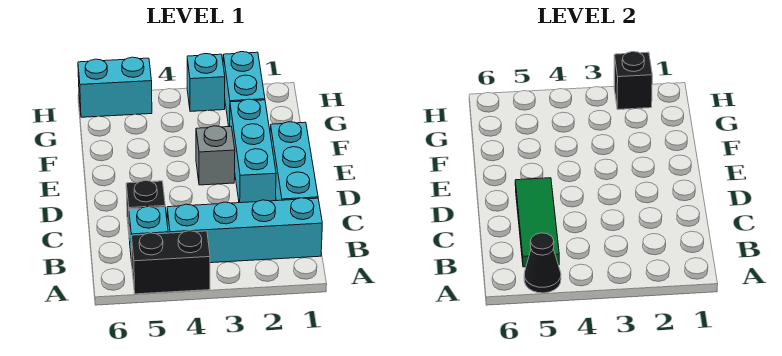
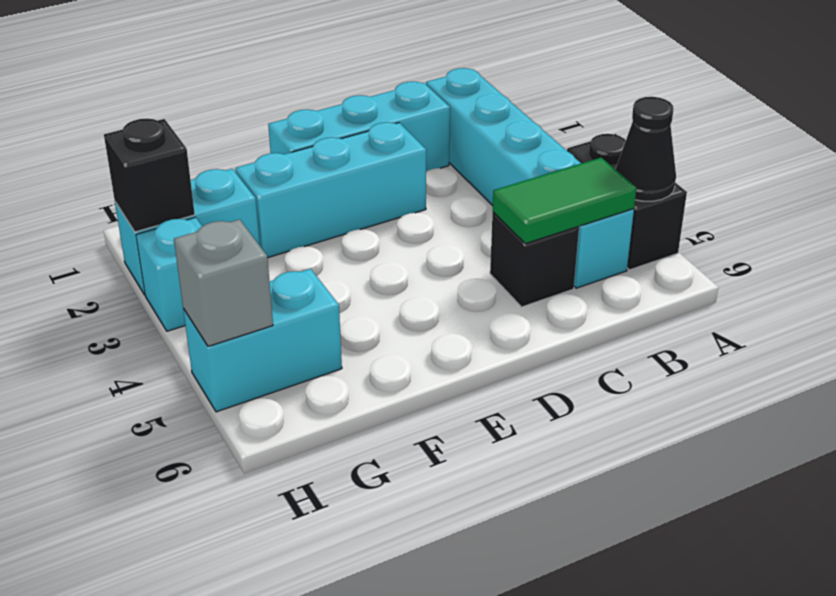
green 1x3 tile [515,178,559,267] -> green 1x2 tile [493,158,636,244]
grey 1x1 brick [196,126,235,185] -> grey 1x1 brick moved to [174,219,273,346]
cyan 1x2 brick [78,57,152,117] -> cyan 1x2 brick turned to [183,269,342,412]

